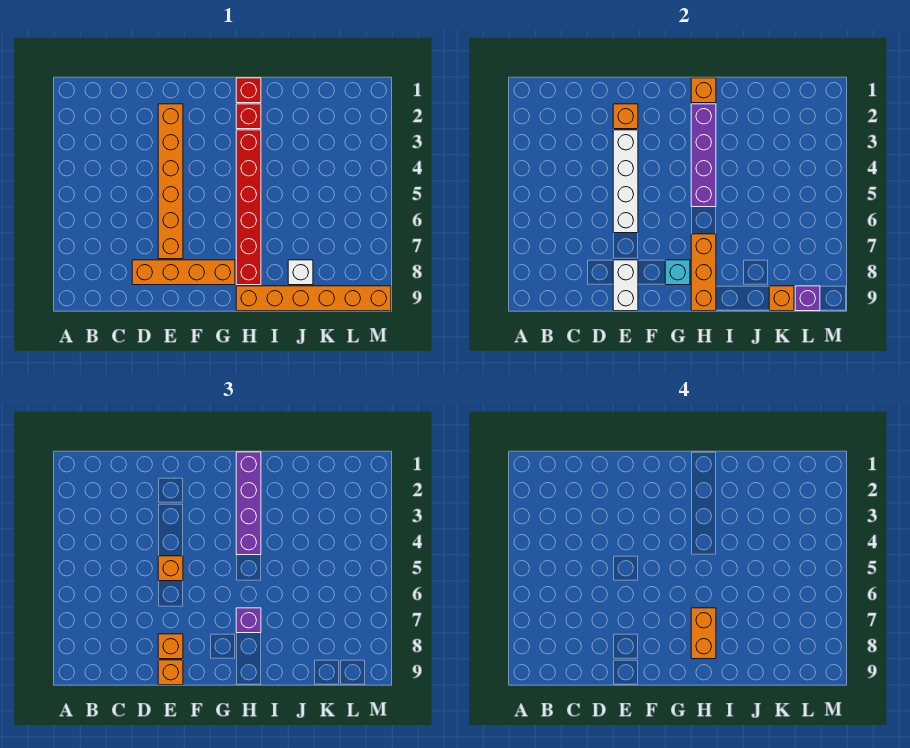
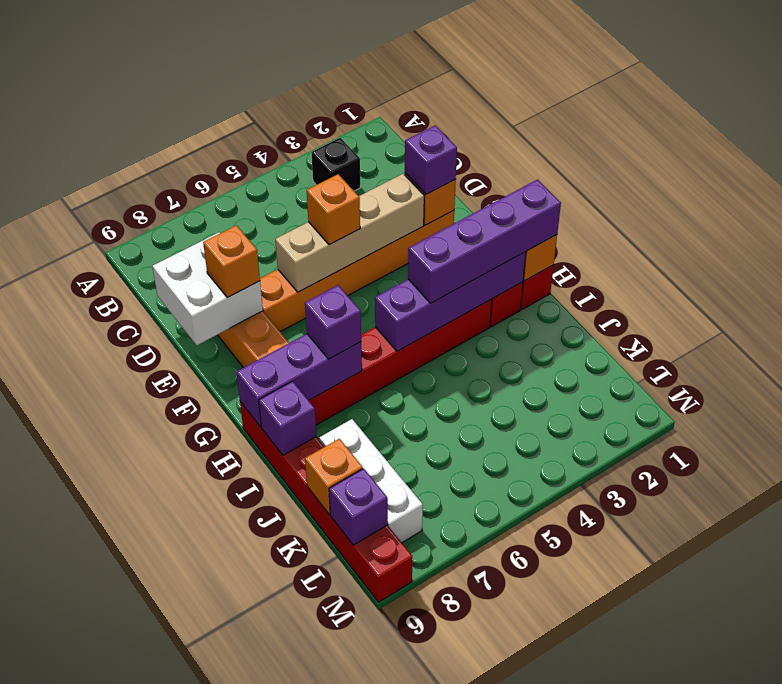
none -> black 1x1 brick [312,138,360,191]
none -> purple 1x1 brick [405,125,457,194]
white 1x4 brick [613,130,638,233] -> tan 1x4 brick [275,174,424,292]
white 1x2 brick [613,260,638,311] -> white 2x2 brick [152,232,263,345]
orange 1x1 brick [158,660,183,685] -> none
cyan 1x1 brick [665,260,690,285] -> none
orange 1x3 brick [691,234,716,311] -> purple 1x3 brick [236,334,362,427]
orange 1x2 brick [691,608,716,659] -> none
orange 1x6 brick [236,286,391,311] -> red 1x6 brick [240,402,412,602]
none -> purple 1x1 brick [259,381,316,455]
white 1x1 brick [288,260,313,285] -> white 1x3 brick [319,419,423,542]

